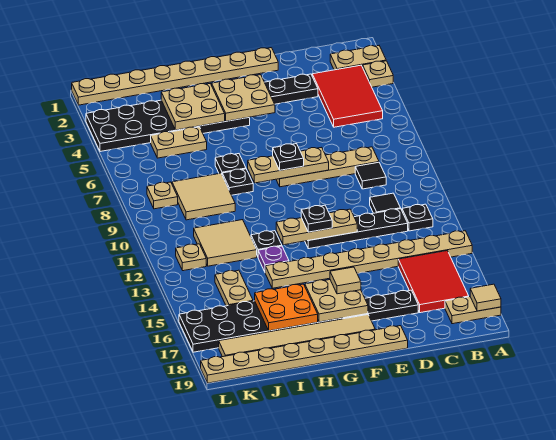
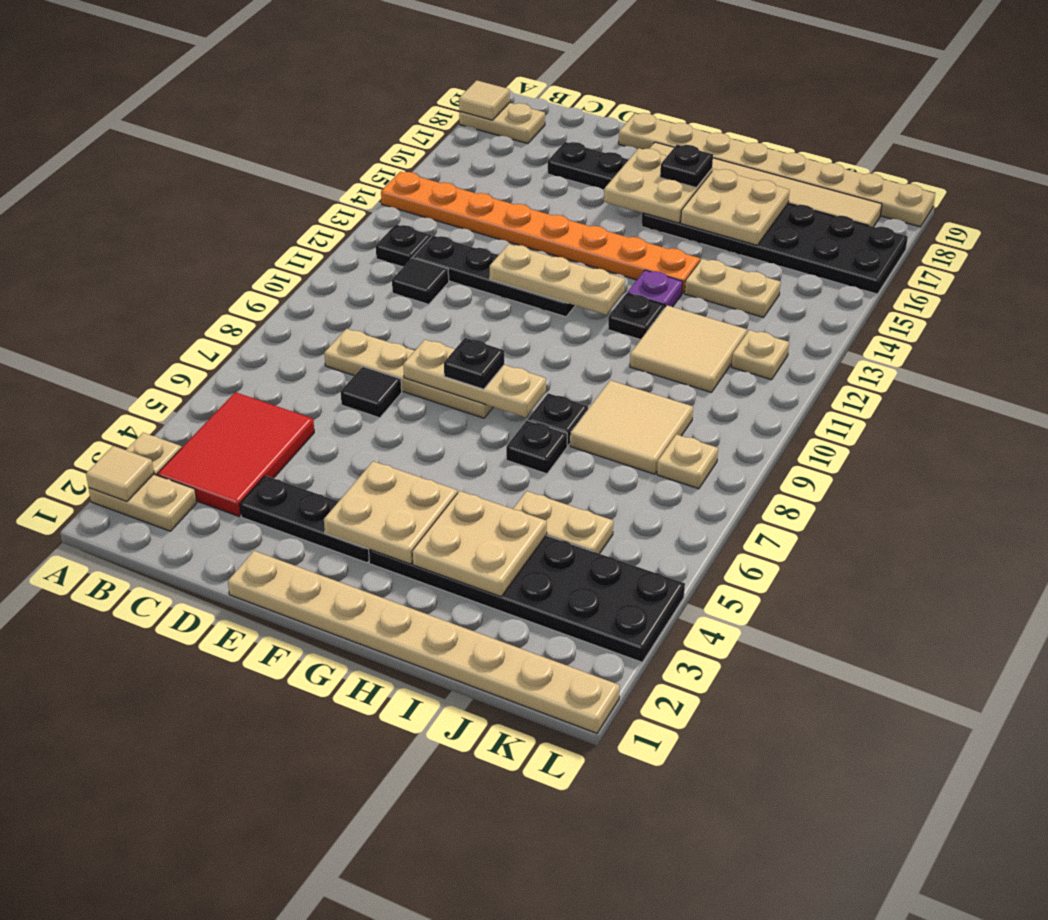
tan 1x8 plate [265,231,472,288] -> orange 1x8 plate [381,172,700,293]
red 2x3 tile [398,251,469,313] -> none
black 1x1 tile [355,162,386,189] -> black 1x1 tile moved to [341,367,402,418]
black 1x1 plate [301,205,332,232] -> black 1x1 plate moved to [660,145,713,188]
tan 1x1 tile [330,267,361,294] -> tan 1x1 tile moved to [86,446,154,501]
orange 2x2 plate [255,284,318,331] -> tan 2x2 plate [681,169,790,245]
tan 1x2 plate [215,270,253,306] -> tan 1x2 plate turned to [685,259,781,317]

